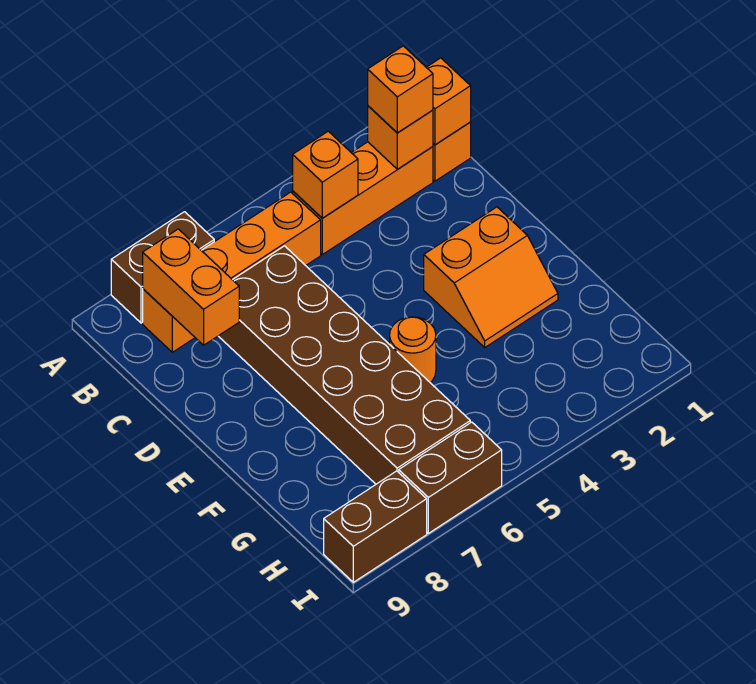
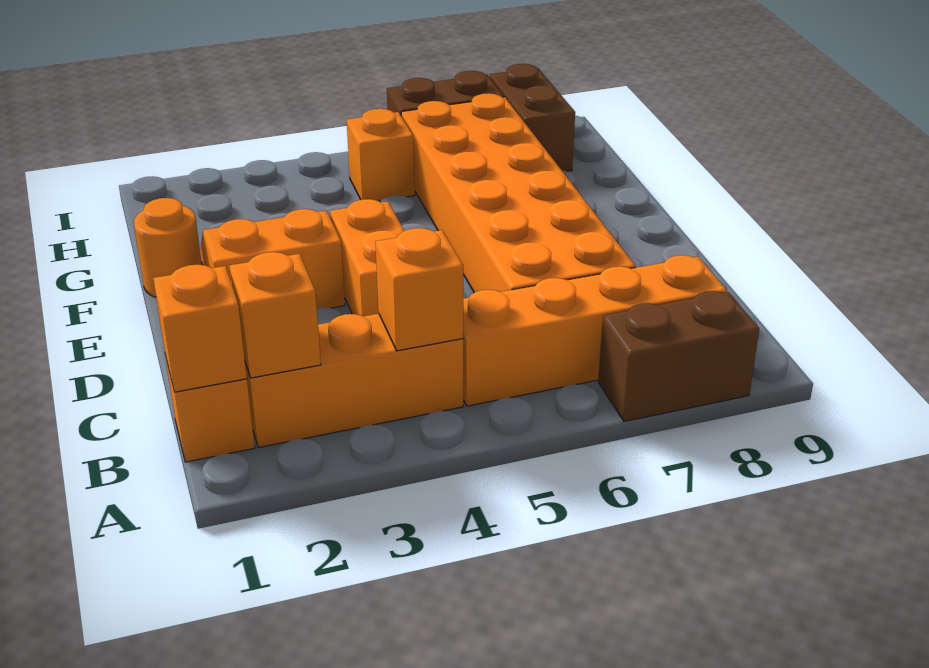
orange 1x1 brick [368,46,433,133] -> orange 1x1 brick moved to [347,109,415,201]
orange 1x2 brick [143,229,239,345] -> orange 1x2 brick moved to [330,199,404,316]
brown 2x6 brick [219,246,470,484] -> orange 2x6 brick [401,93,636,293]
orange 1x1 round brick [390,317,436,382] -> orange 1x1 round brick moved to [134,198,202,297]
brown 1x2 brick [324,471,427,582] -> brown 1x2 brick turned to [490,64,575,172]

